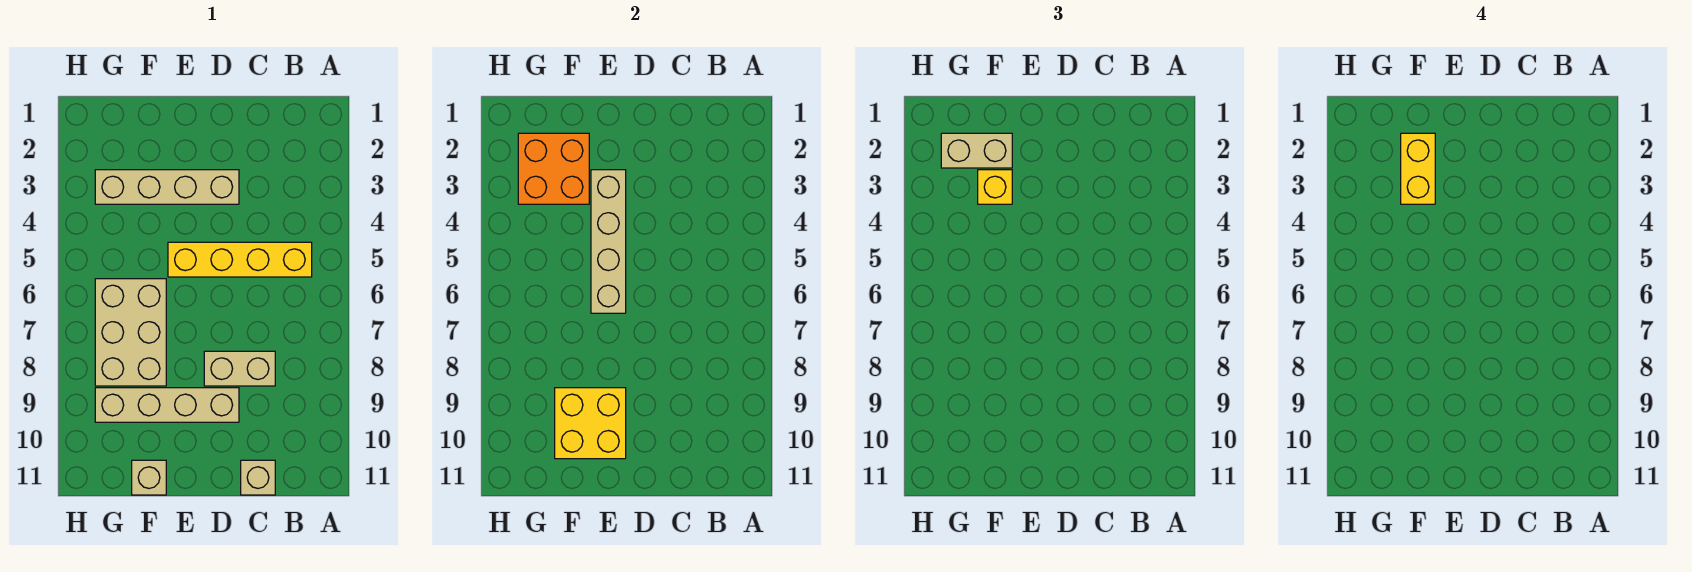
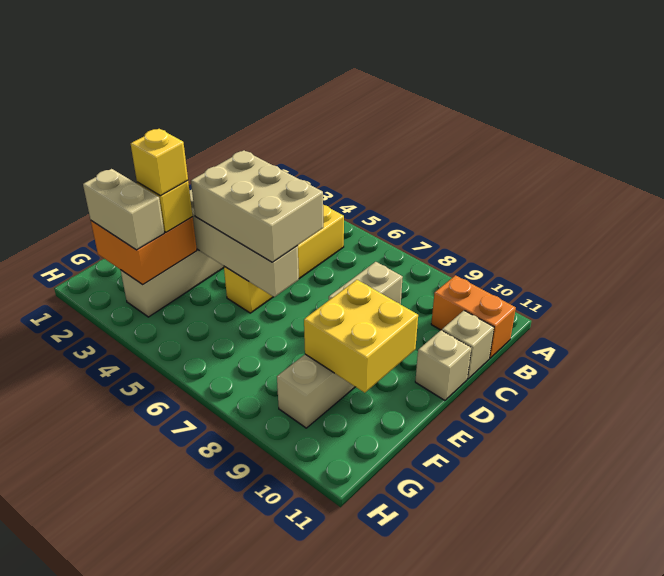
none -> orange 1x2 brick [431,275,516,358]
tan 1x2 brick [941,133,1012,168] -> tan 1x2 brick turned to [83,169,164,250]
yellow 1x2 brick [1401,133,1435,204] -> yellow 1x1 brick [131,129,188,196]
tan 2x3 brick [95,279,166,386] -> tan 2x3 brick moved to [191,150,323,262]
tan 1x1 brick [132,460,166,495] -> tan 1x1 brick moved to [415,330,471,400]

